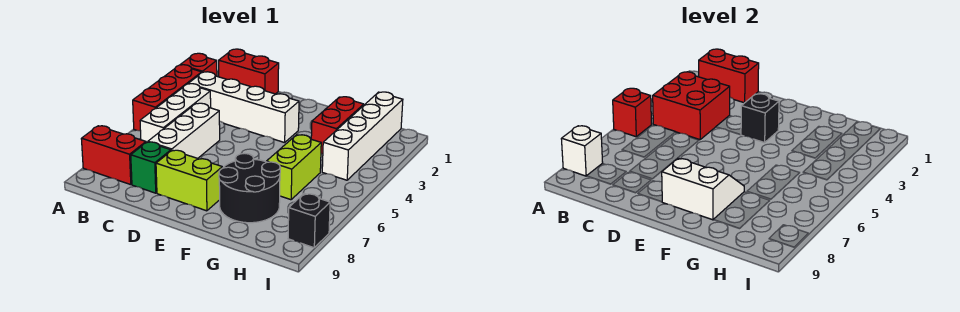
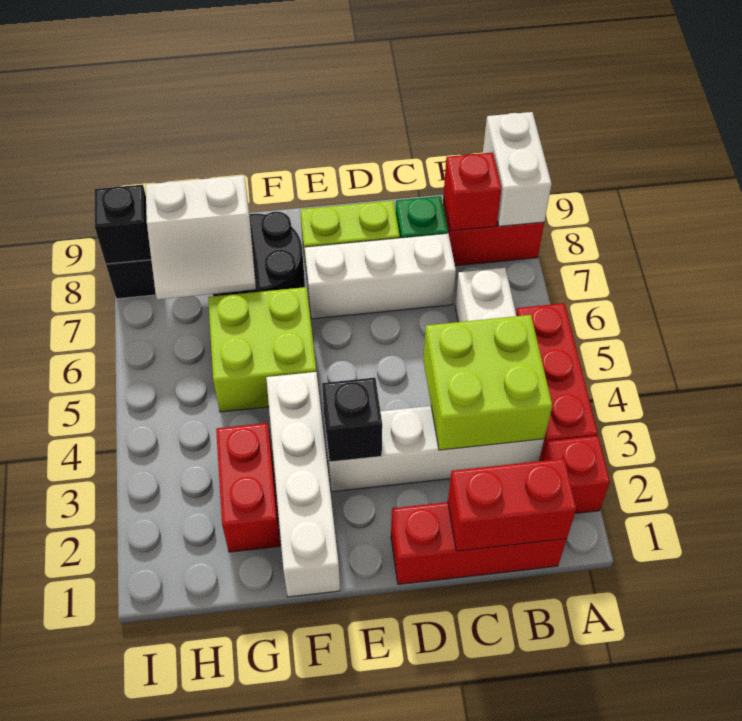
red 1x1 brick [613,88,651,137] -> red 1x1 brick moved to [443,153,502,231]
white 1x1 brick [561,126,603,176] -> white 1x2 brick [483,112,552,226]
red 1x2 brick [219,49,279,94] -> red 1x3 brick [391,502,567,584]
red 2x2 brick [653,72,730,139] -> lime 2x2 brick [424,315,552,450]
white 1x3 brick [148,103,220,158] -> white 1x3 brick turned to [305,234,456,319]
white 2x2 slope [662,158,744,220] -> white 2x2 slope moved to [146,175,256,299]
lime 1x2 brick [267,135,321,200] -> lime 2x2 brick [208,287,316,412]
white 1x4 brick [322,92,403,180] -> white 1x4 brick moved to [266,372,340,597]
none -> black 1x1 brick [95,185,151,264]

